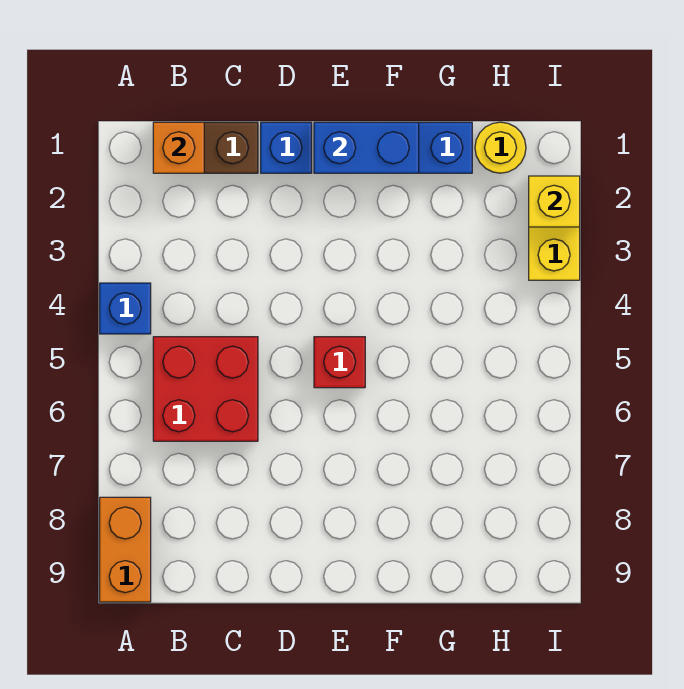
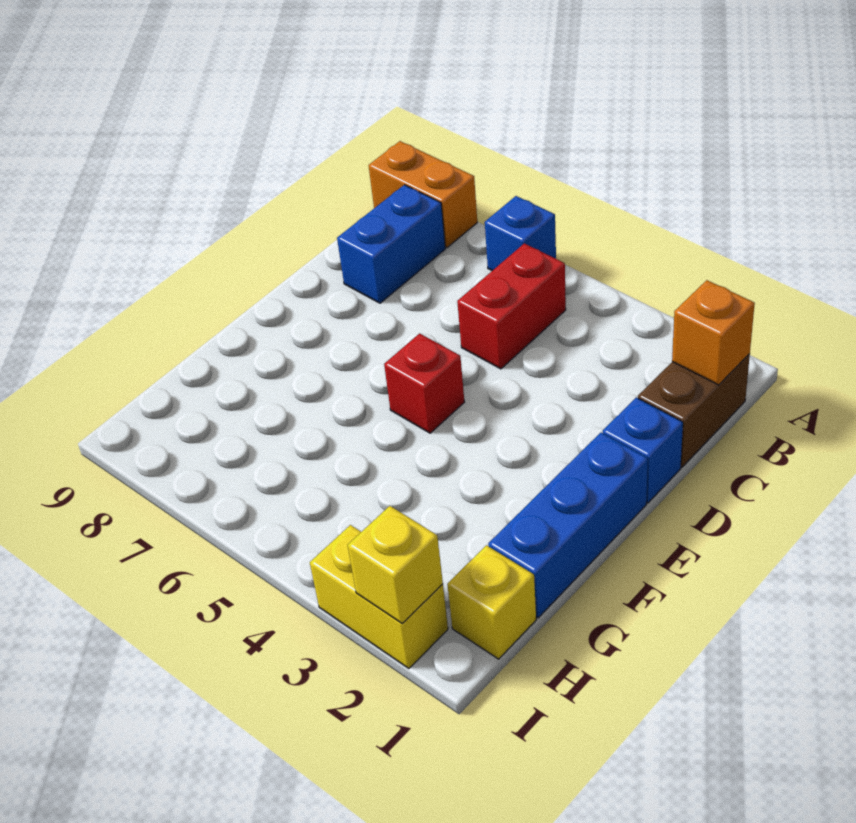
blue 1x1 brick [100,283,151,334] -> blue 1x1 brick moved to [485,196,556,271]
red 2x2 brick [153,337,258,441] -> red 1x2 brick [457,243,566,369]
blue 1x2 brick [314,122,419,173] -> blue 1x2 brick moved to [337,185,445,303]
yellow 1x1 round brick [475,122,526,173] -> yellow 1x1 brick [447,545,536,659]

